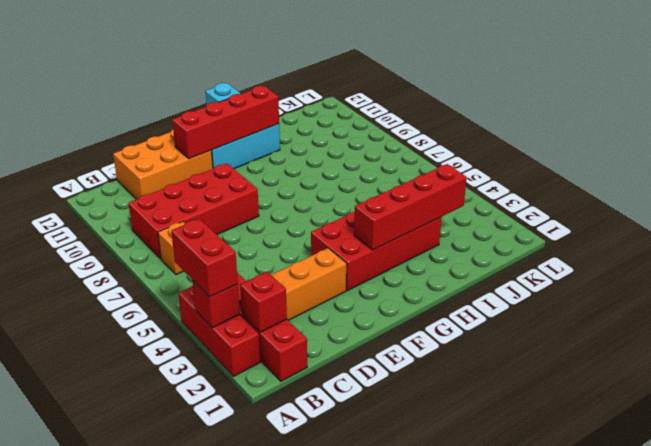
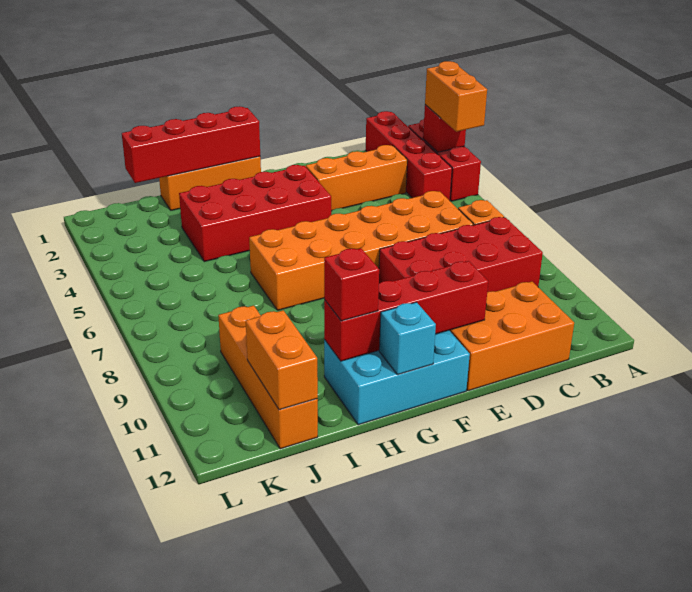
red 1x2 brick [171,219,238,297] -> orange 1x2 brick [425,61,487,132]
red 1x1 brick [240,272,287,332] -> red 1x1 brick moved to [324,248,379,321]
none -> orange 2x6 brick [249,191,473,310]
none -> orange 1x3 brick [159,156,261,210]
red 1x4 brick [354,164,467,250] -> red 1x4 brick moved to [122,106,260,183]
none -> orange 1x4 brick [218,306,318,449]
none -> orange 1x2 brick [246,310,318,410]

